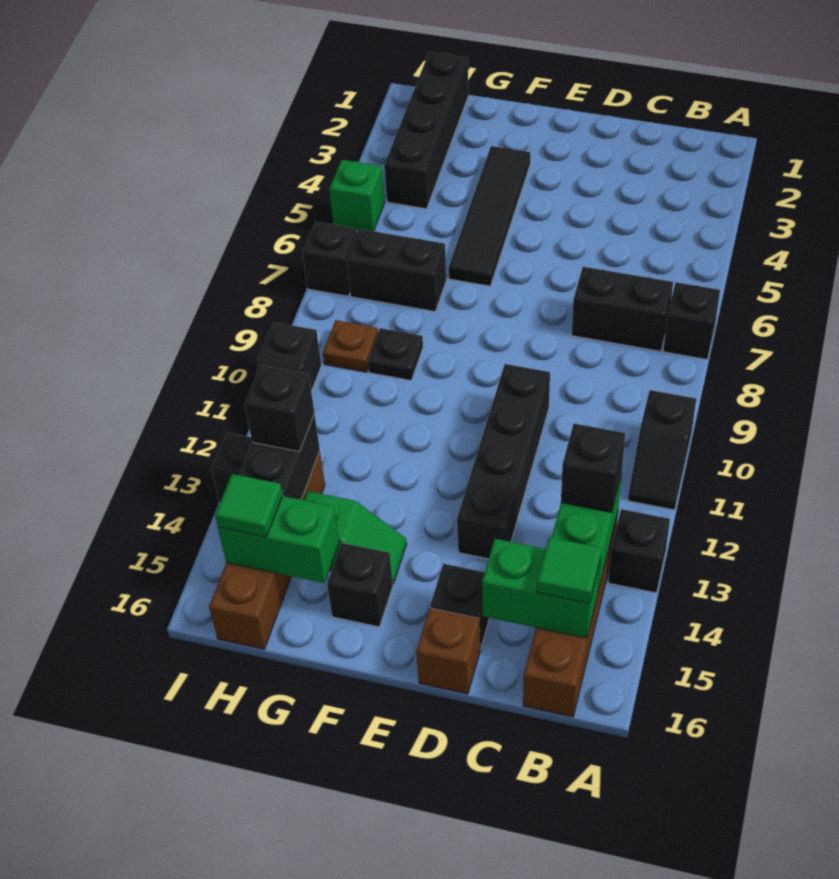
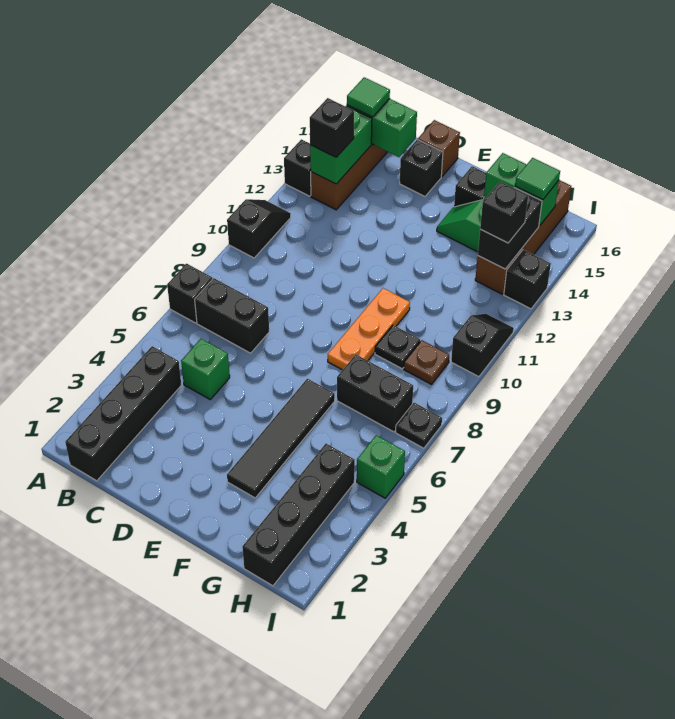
none -> green 1x1 brick [181,339,230,399]
black 1x4 brick [457,364,550,559] -> black 1x4 brick moved to [65,346,181,481]
none -> orange 1x3 plate [328,288,410,370]
black 1x1 brick [303,222,357,296] -> black 1x1 plate [396,403,442,448]

